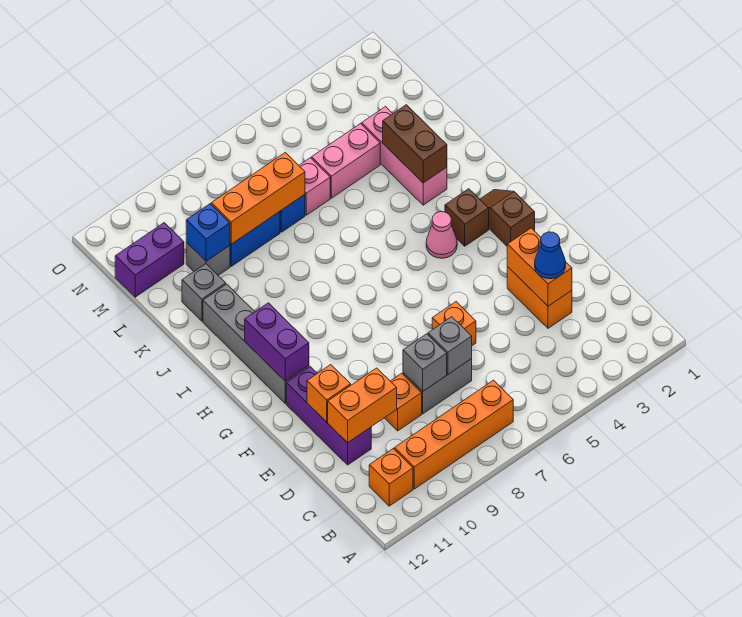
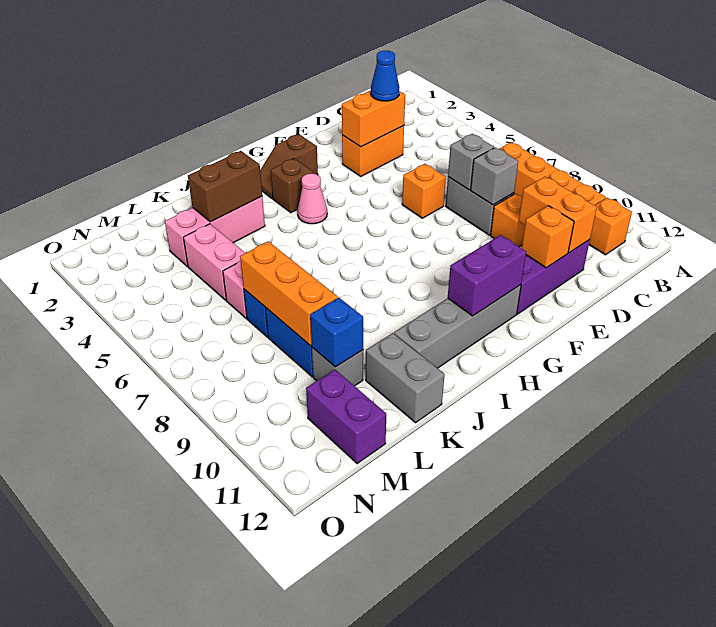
grey 1x1 brick [182,264,226,321] -> grey 1x2 brick [366,333,445,423]

